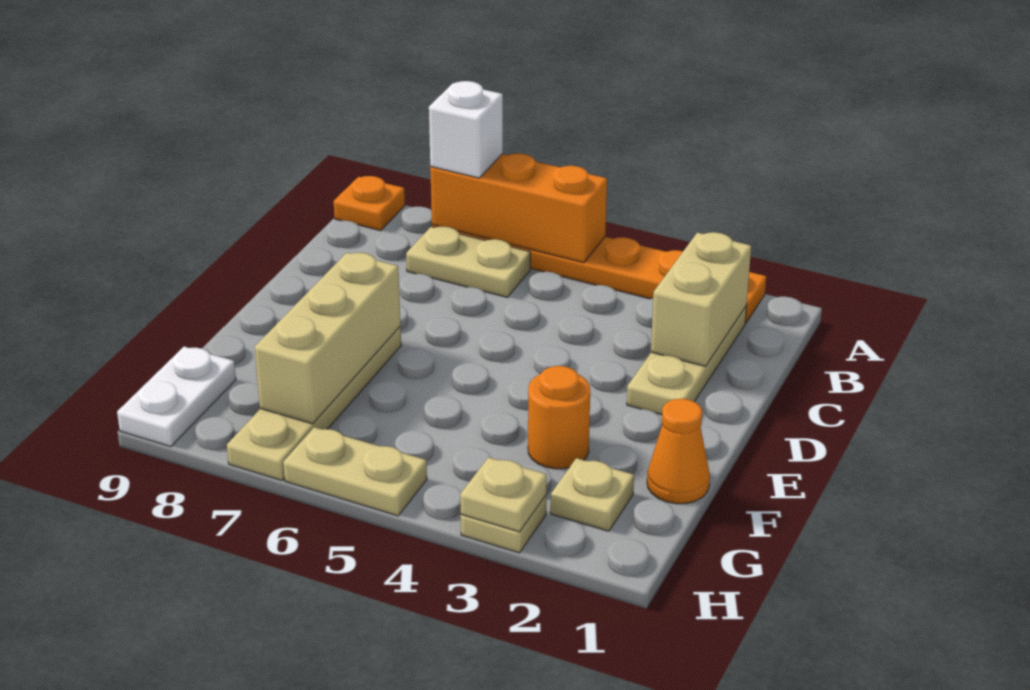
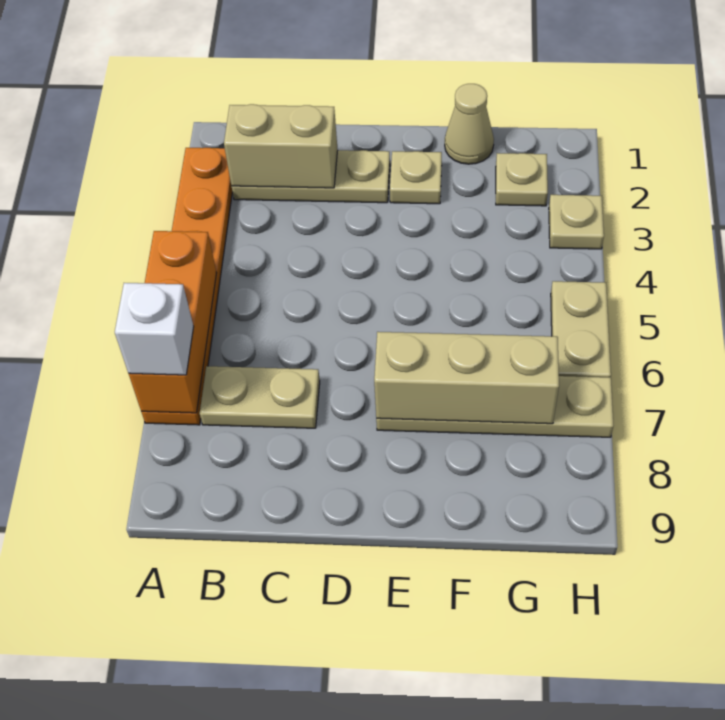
orange 1x1 plate [334,176,405,231] -> none
tan 1x2 plate [406,227,530,297] -> tan 1x2 plate turned to [200,366,320,428]
orange 1x1 cone [647,399,710,504] -> tan 1x1 cone [445,84,494,164]
orange 1x1 round brick [528,366,590,469] -> none
white 1x2 plate [117,347,236,447] -> none
tan 1x1 plate [460,457,547,532] -> tan 1x1 plate moved to [390,151,442,204]

